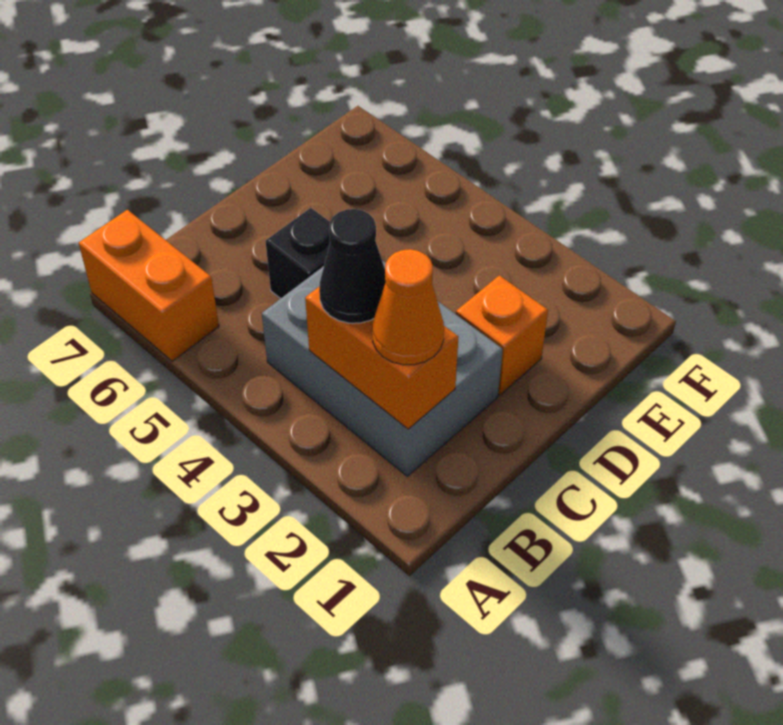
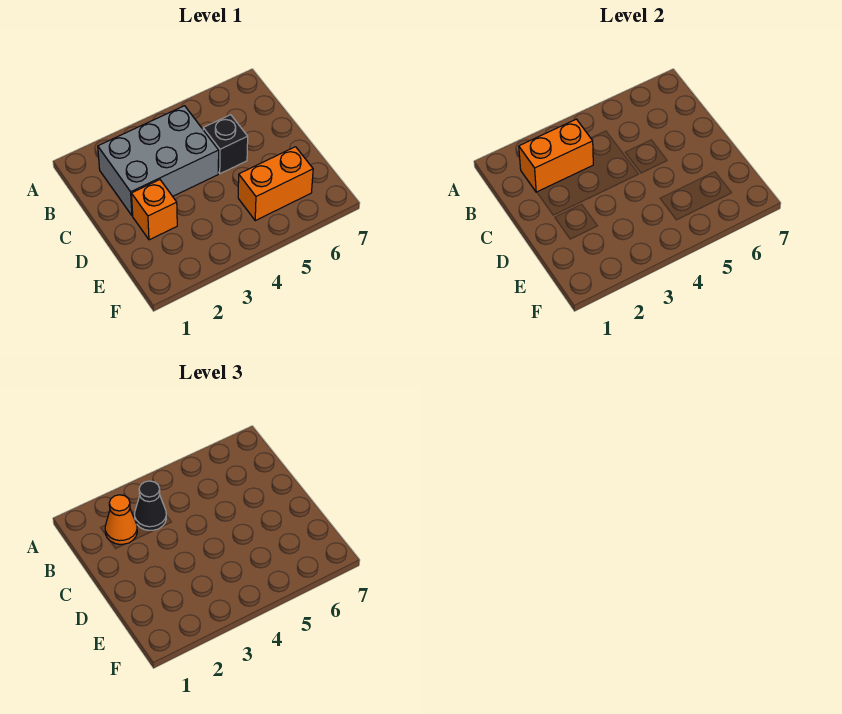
orange 1x2 brick [79,210,219,361] -> orange 1x2 brick moved to [238,147,313,221]

